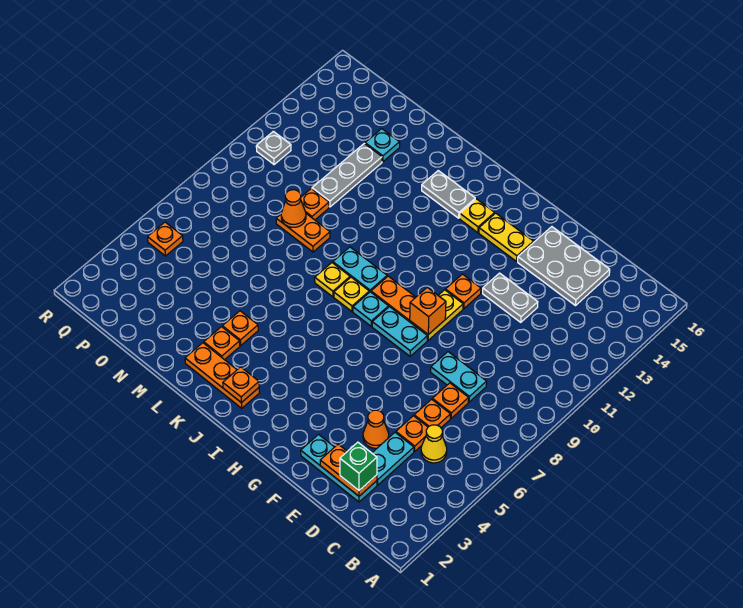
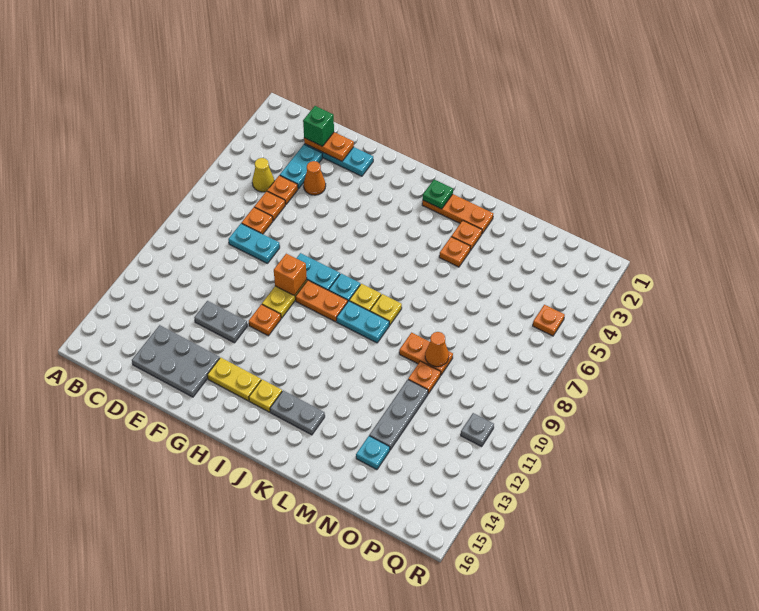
orange 1x1 plate [223,367,259,403] -> green 1x1 plate [423,180,453,209]

